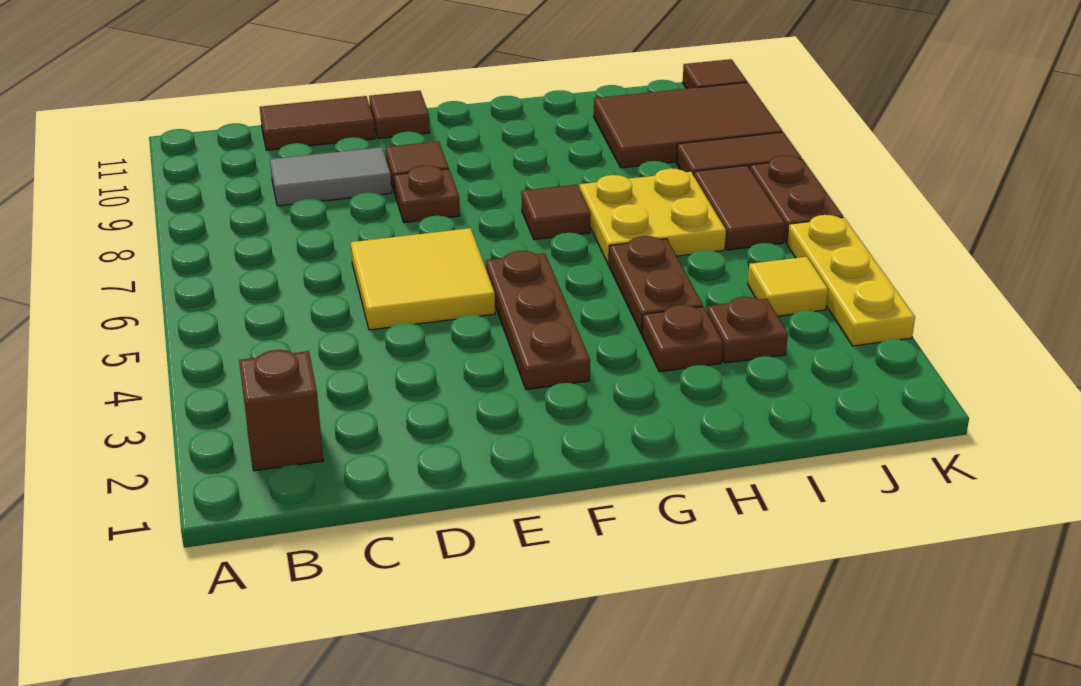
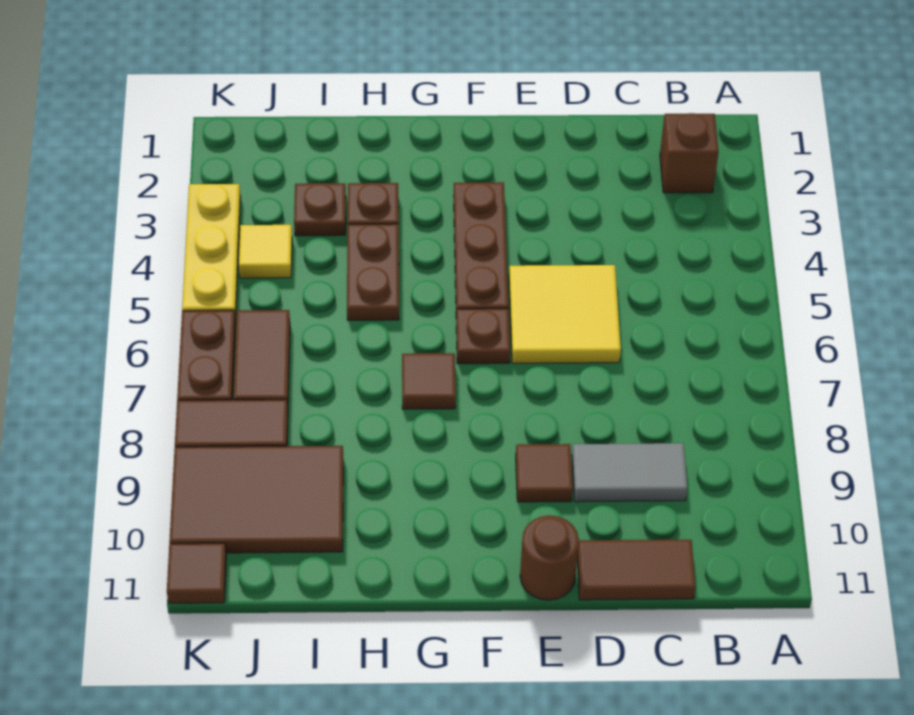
brown 1x1 plate [394,165,460,223] -> brown 1x1 plate moved to [456,309,510,364]
brown 1x1 tile [369,91,430,139] -> brown 1x1 round brick [520,515,579,600]
yellow 2x2 plate [580,168,726,264] -> none

